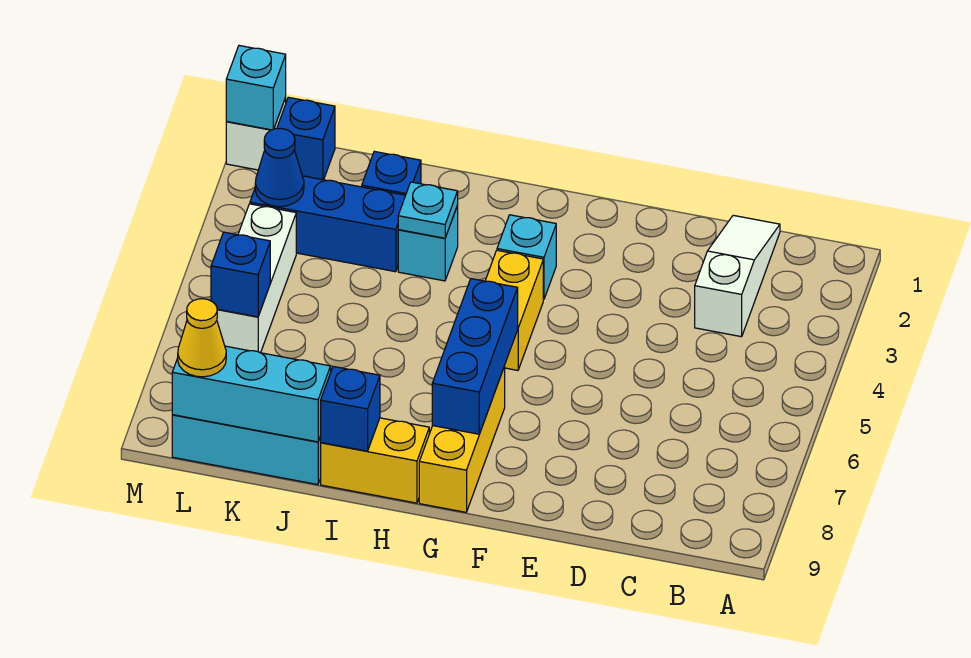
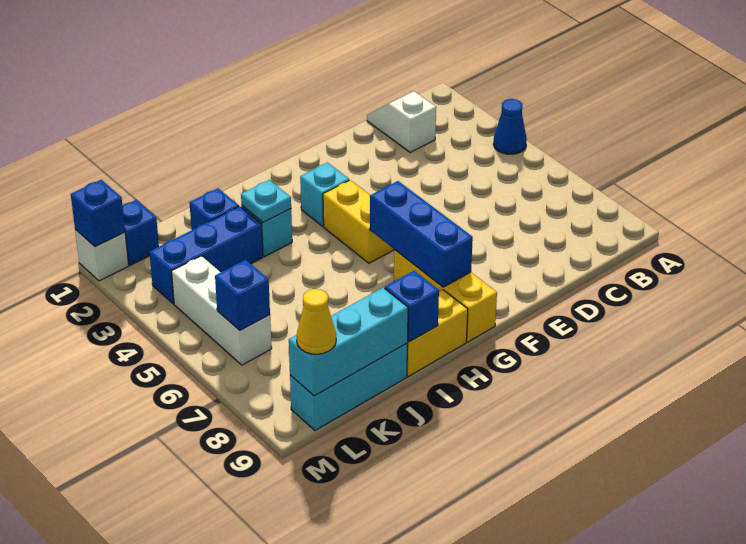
white 1x3 slope [695,215,780,337] -> white 1x2 slope [367,91,436,152]
blue 1x1 cone [255,128,304,207] -> blue 1x1 cone moved to [493,99,527,154]
cyan 1x1 brick [226,46,286,130] -> blue 1x1 brick [71,180,125,247]

